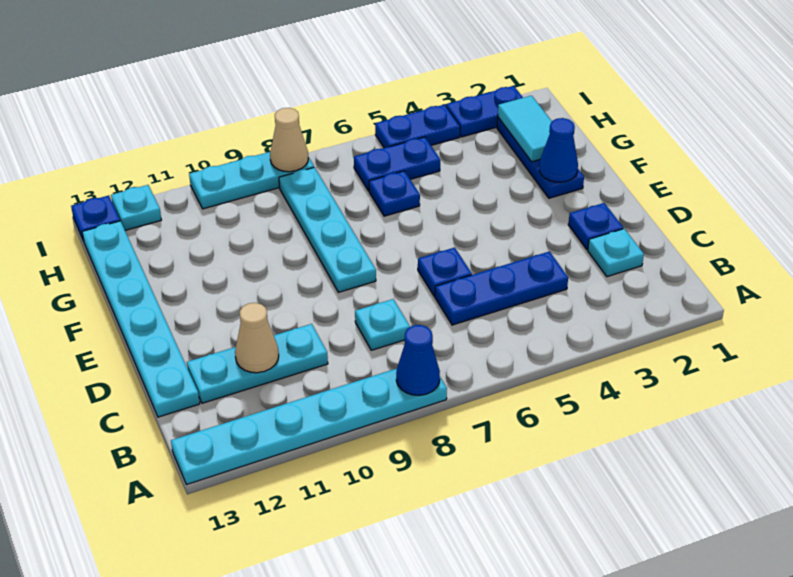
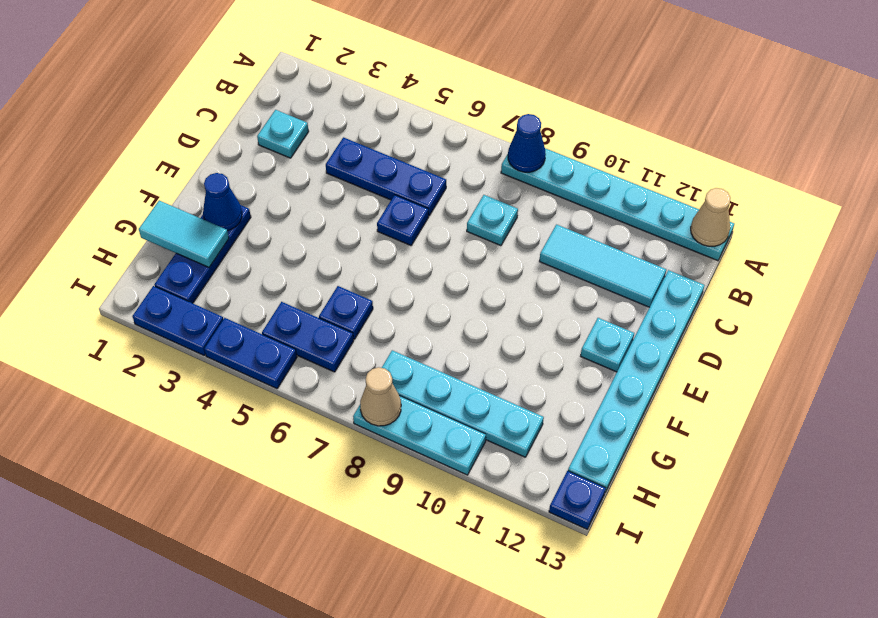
cyan 1x3 plate [187,324,328,403] -> cyan 1x3 tile [539,225,666,307]
tan 1x1 cone [235,303,279,373] -> tan 1x1 cone moved to [691,188,731,246]
blue 1x1 plate [568,203,623,250] -> none
cyan 1x4 plate [279,167,376,292] -> cyan 1x4 plate turned to [382,350,544,457]
cyan 1x2 tile [498,96,552,162] -> cyan 1x2 tile turned to [139,201,229,267]
cyan 1x1 plate [111,185,161,230] -> cyan 1x1 plate moved to [581,318,634,372]

